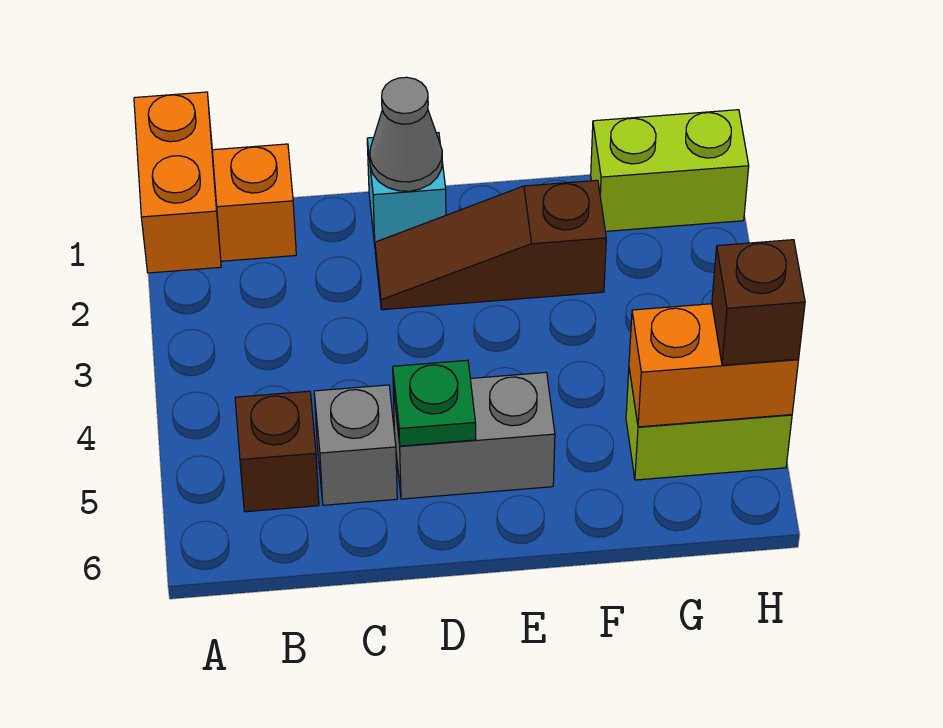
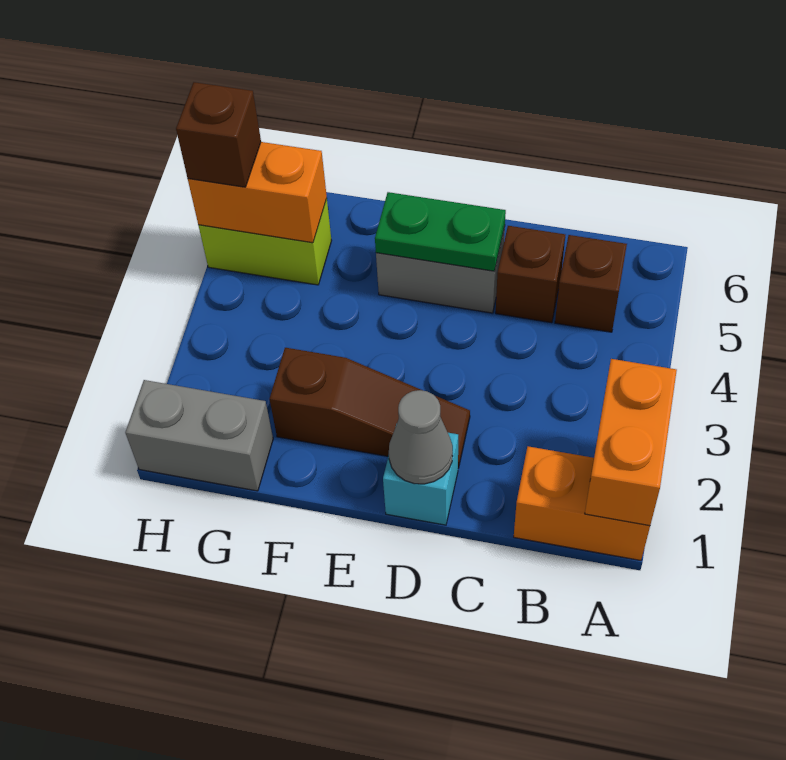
grey 1x1 brick [314,385,397,505] -> brown 1x1 brick [496,226,565,323]
green 1x1 plate [393,360,476,446] -> green 1x2 plate [375,192,506,271]
lime 1x2 brick [591,110,749,231] -> grey 1x2 brick [125,380,273,491]

